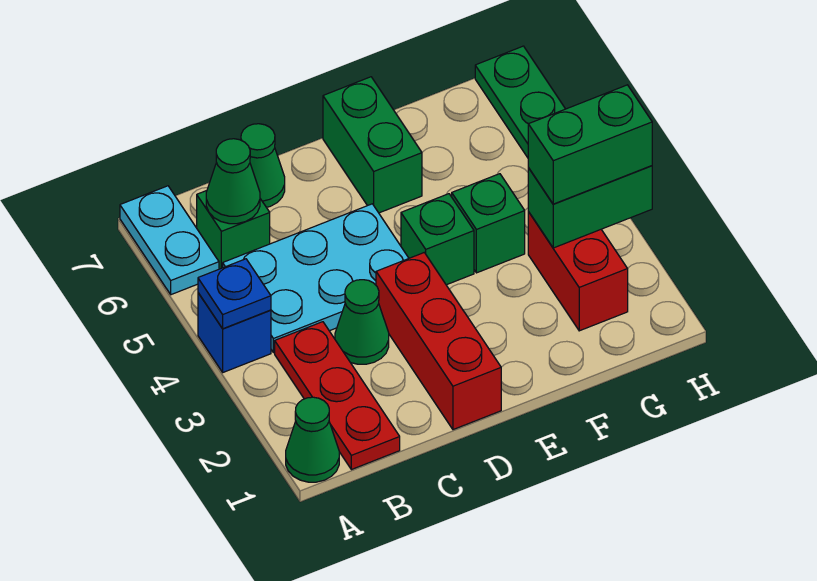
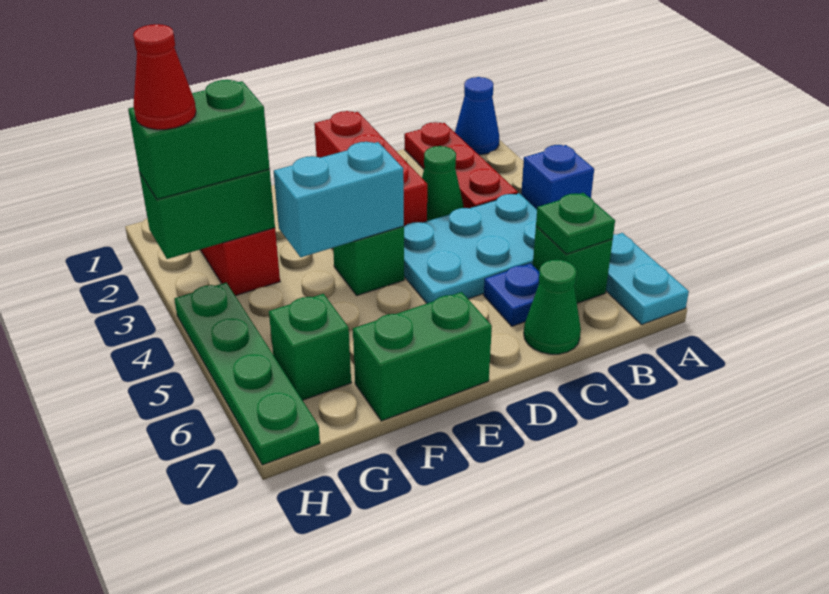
green 1x1 cone [286,397,339,482] -> blue 1x1 cone [455,77,499,155]
blue 1x1 plate [198,259,271,329] -> blue 1x1 plate moved to [484,263,539,326]
green 1x1 cone [206,139,260,224] -> green 1x1 plate [536,193,615,254]
none -> cyan 1x2 brick [274,142,404,257]
green 1x2 brick [323,77,422,213] -> green 1x2 brick turned to [353,292,492,421]
green 1x1 brick [452,174,525,273] -> green 1x1 brick moved to [269,294,351,400]
none -> red 1x1 cone [133,24,196,130]

